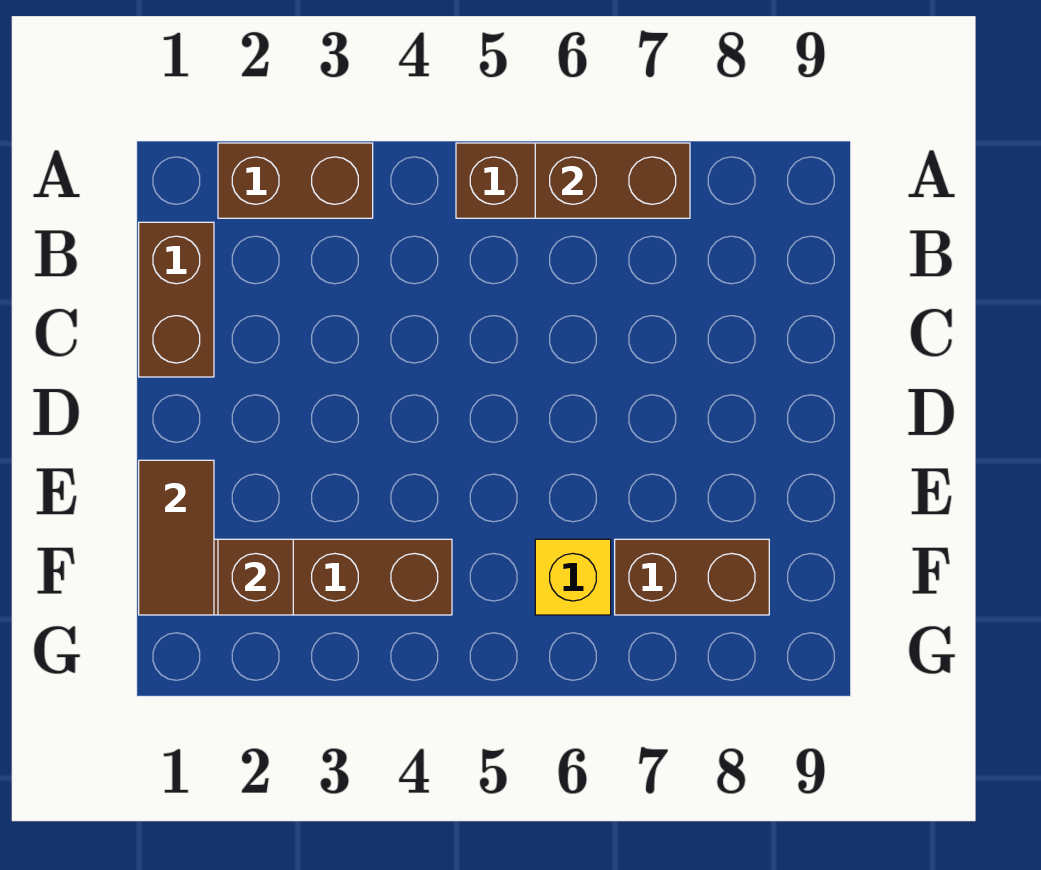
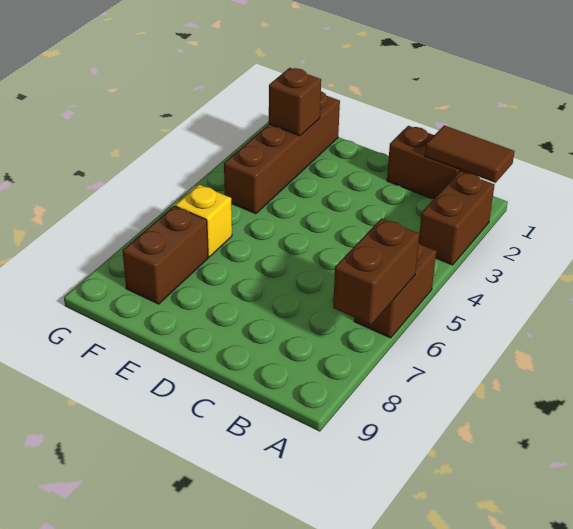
brown 1x2 tile [139,460,214,615] -> brown 1x2 tile moved to [425,125,515,183]

